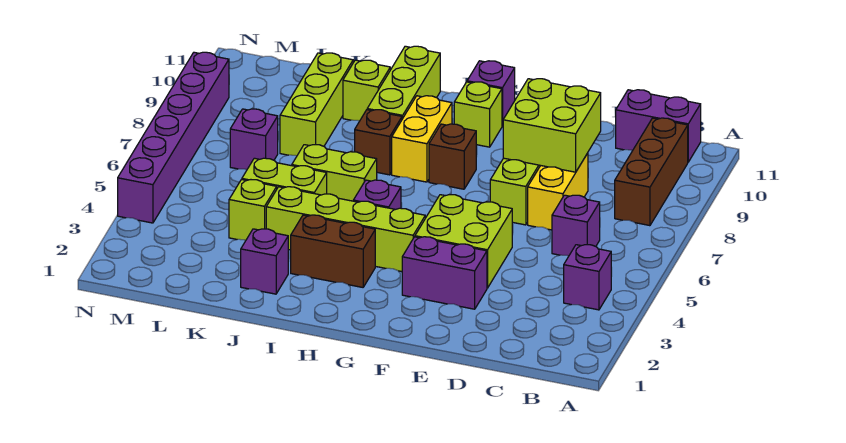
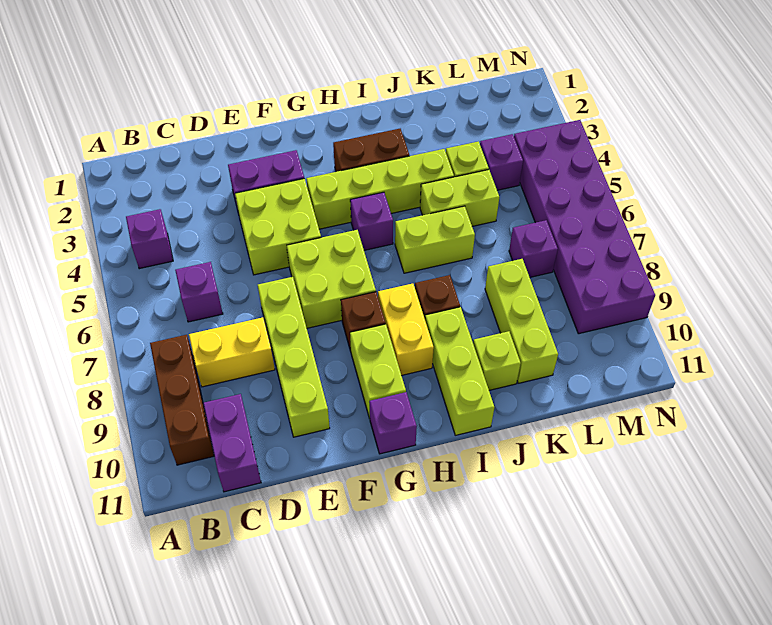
purple 1x2 brick [616,90,701,162] -> purple 1x2 brick turned to [203,394,261,492]
yellow 1x2 brick [528,153,588,230] -> yellow 1x2 brick turned to [189,317,275,387]
lime 2x2 brick [503,79,601,172] -> lime 2x2 brick moved to [287,230,376,328]
lime 1x1 brick [454,82,502,147] -> lime 1x2 brick [350,324,406,419]
purple 1x1 brick [241,229,288,294] -> purple 1x1 brick moved to [480,134,523,190]
purple 1x6 brick [118,52,229,223] -> purple 2x6 brick [514,120,655,334]

